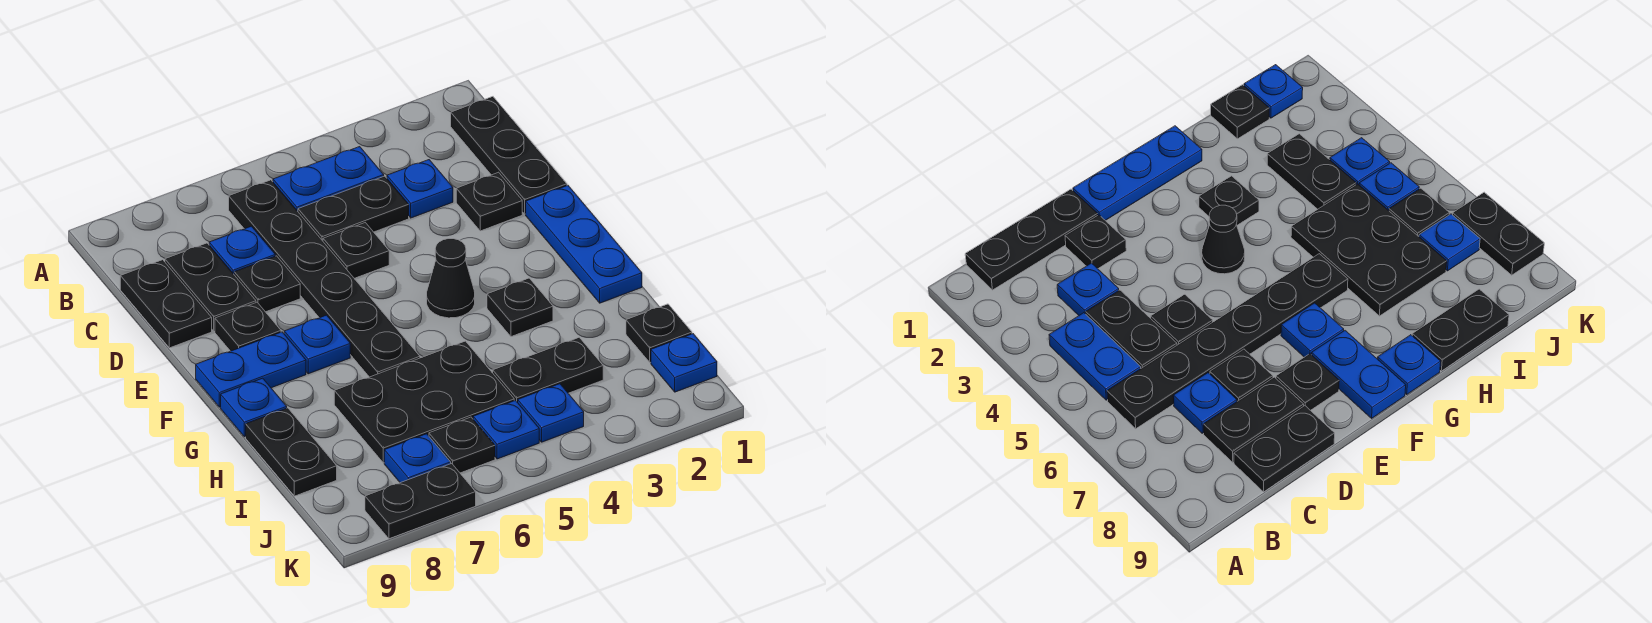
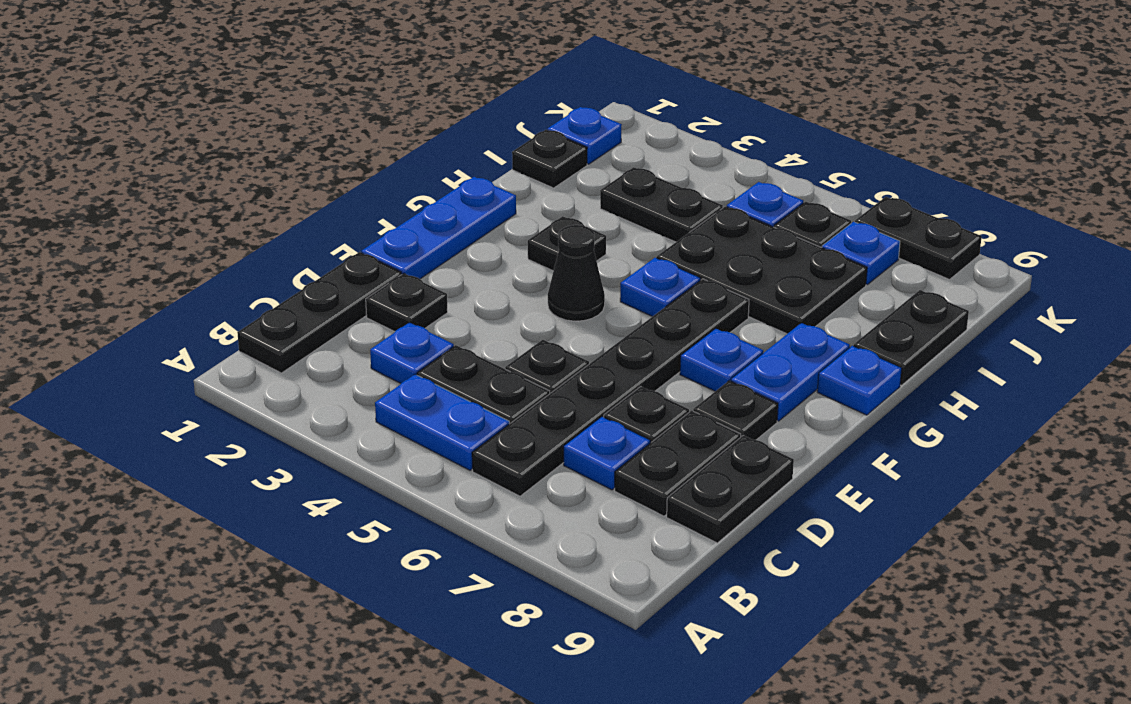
blue 1x2 plate [196,332,306,407] -> blue 1x2 plate turned to [731,323,850,421]
blue 1x1 plate [518,384,584,442] -> blue 1x1 plate moved to [620,258,700,317]

